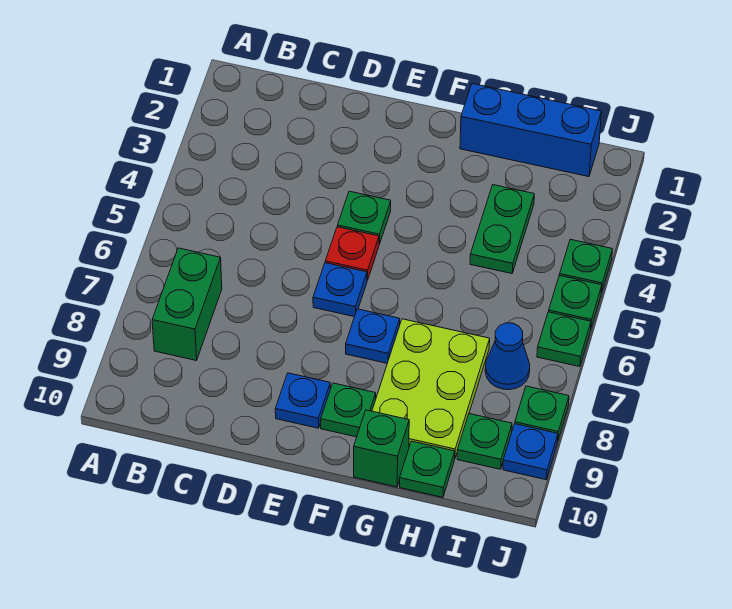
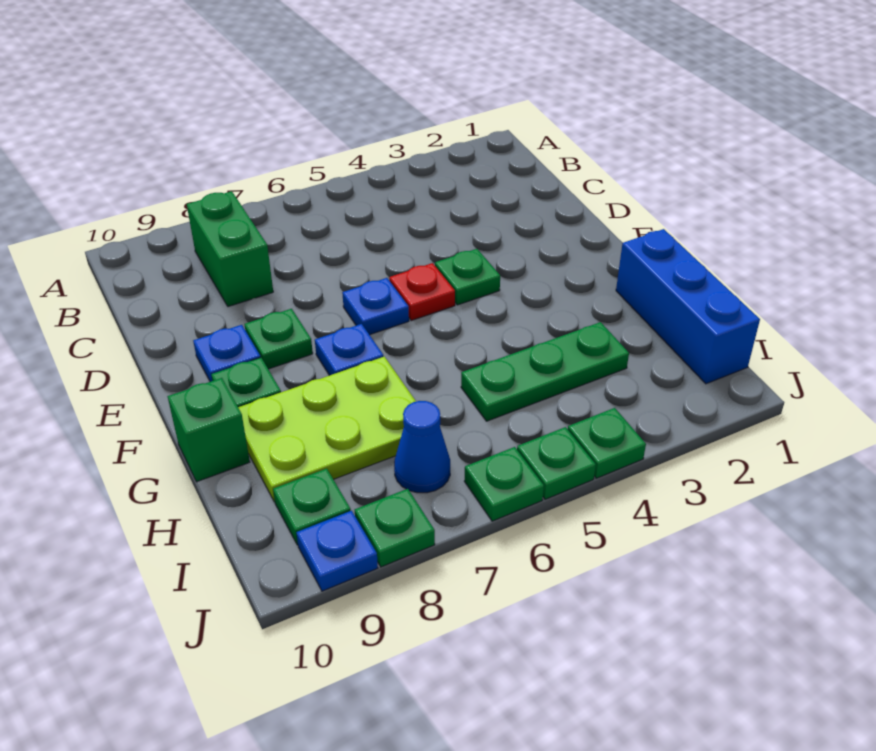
green 1x2 brick [152,248,222,361] -> green 1x2 brick turned to [187,191,273,307]
green 1x2 plate [470,185,534,274] -> green 1x3 plate [461,322,629,421]
green 1x1 plate [400,441,455,497] -> green 1x1 plate moved to [245,309,313,369]

